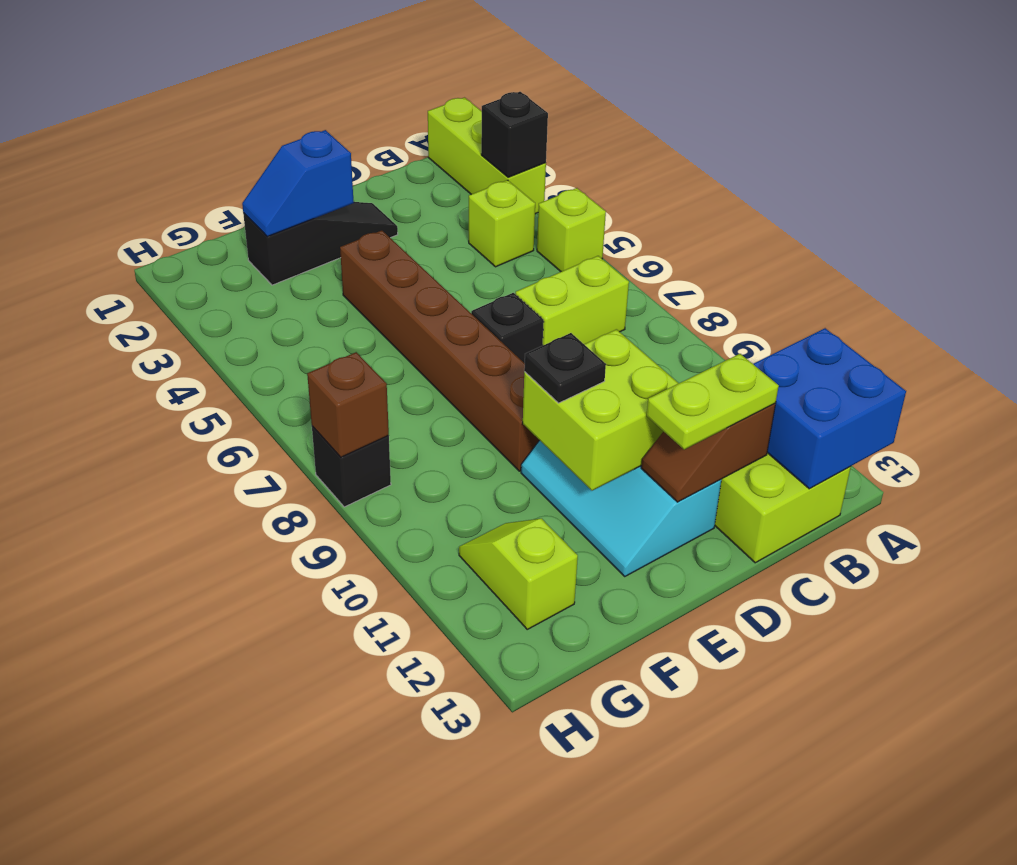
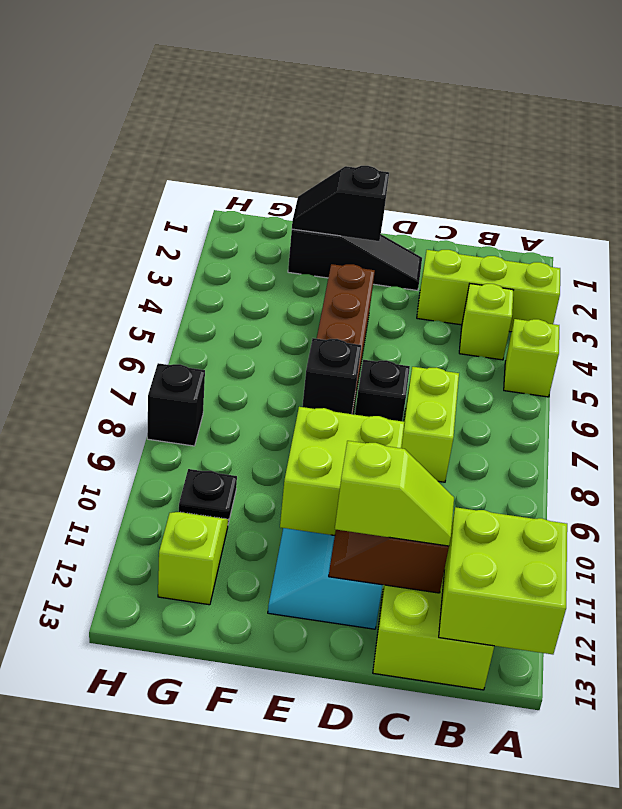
lime 1x3 brick [428,98,546,214] -> lime 1x3 brick turned to [417,250,560,332]
black 1x1 brick [481,92,548,177] -> black 1x1 brick moved to [302,338,361,414]
blue 2x2 brick [754,328,906,489] -> lime 2x2 brick [439,507,567,654]
lime 1x2 brick [515,256,629,345] -> lime 1x2 brick turned to [401,367,459,482]
lime 1x2 plate [647,354,779,450] -> lime 1x2 slope [335,441,454,546]
blue 1x2 slope [242,130,354,236] -> black 1x2 slope [292,166,389,241]
black 1x1 plate [524,333,606,403] -> black 1x1 plate moved to [179,469,237,523]
brown 1x1 brick [307,352,389,457] -> none

